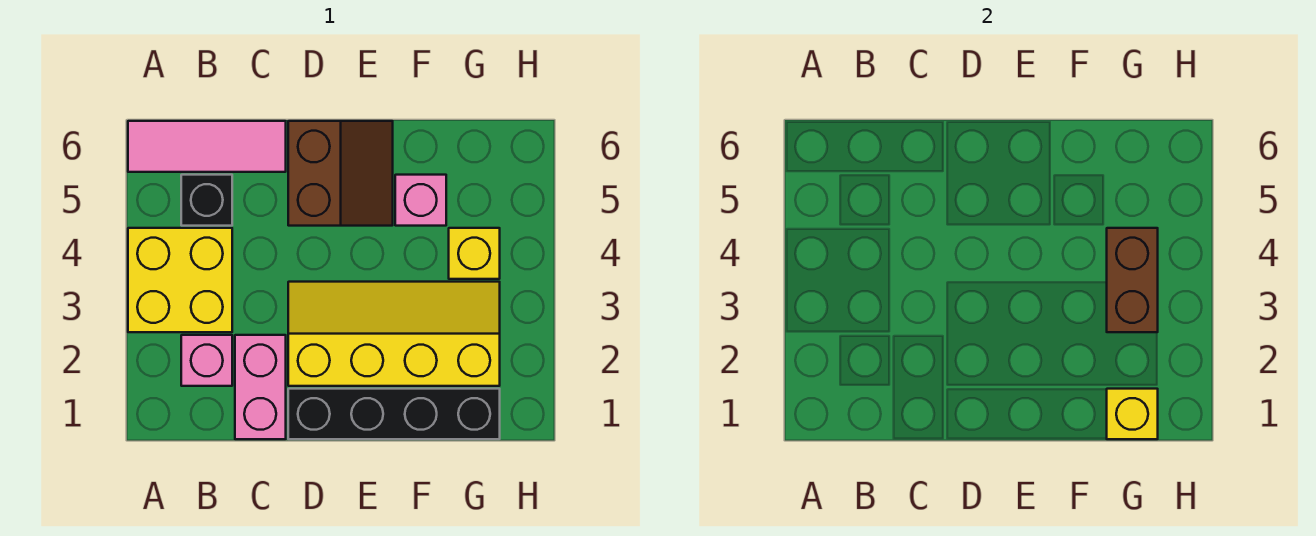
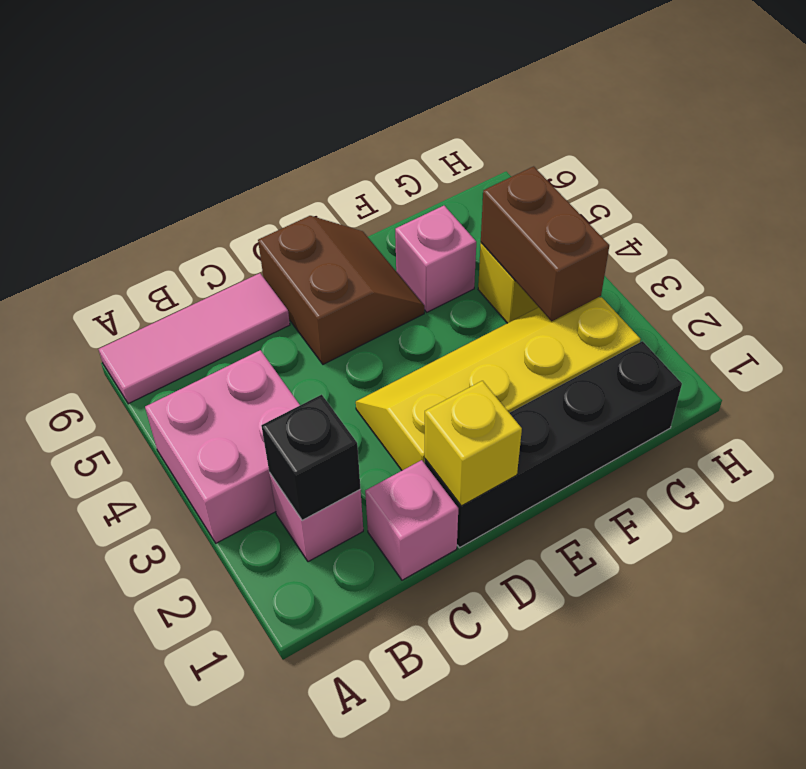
yellow 2x2 brick [128,228,232,332] -> pink 2x2 brick [145,350,300,543]
black 1x1 brick [181,175,232,226] -> black 1x1 brick moved to [261,395,361,520]
pink 1x2 brick [235,335,286,439] -> pink 1x1 brick [365,460,458,580]
yellow 1x1 brick [1107,389,1158,439] -> yellow 1x1 brick moved to [425,381,522,506]

